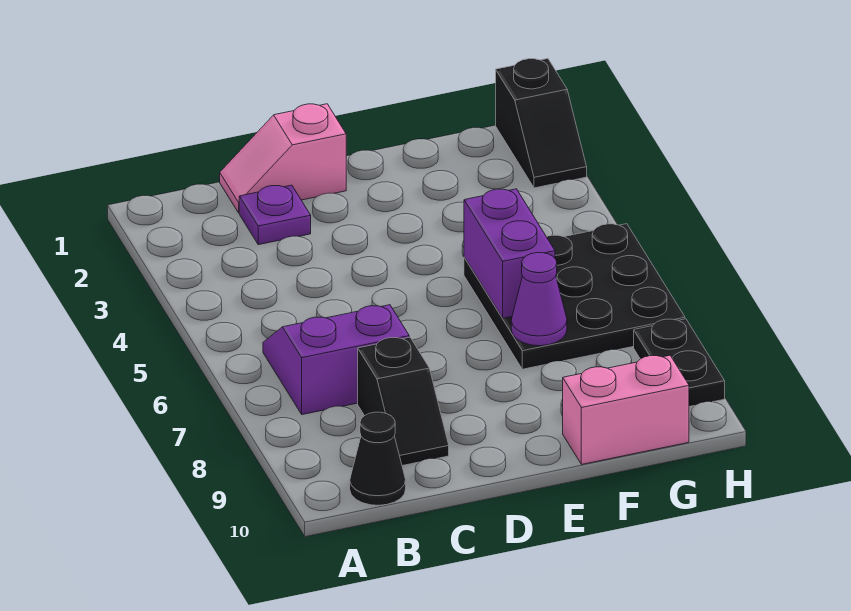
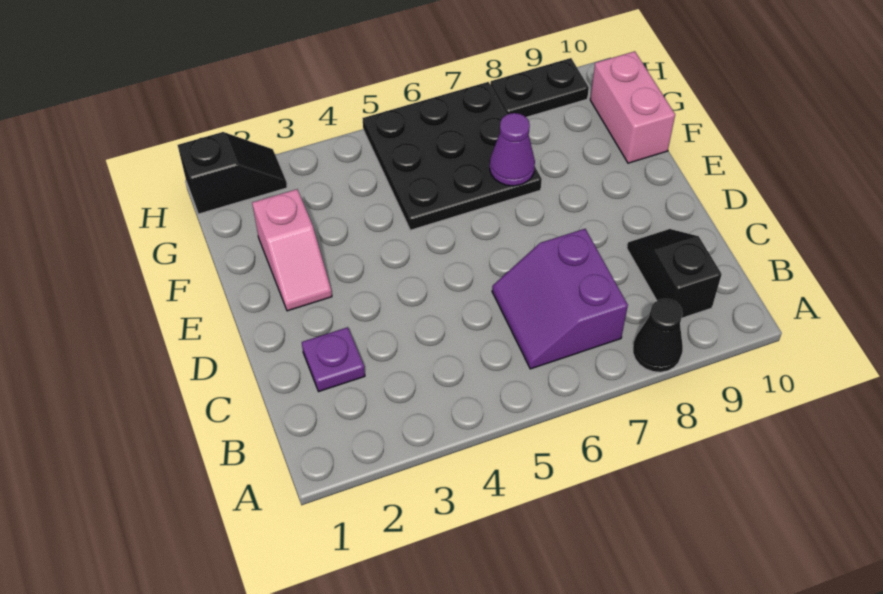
black 1x1 cone [350,412,406,505] -> black 1x1 cone moved to [633,299,683,372]
pink 1x2 slope [220,104,346,213] -> pink 1x2 slope moved to [252,189,332,311]
black 1x2 slope [358,337,449,466] -> black 1x2 slope turned to [627,229,722,318]
purple 1x2 brick [464,189,555,318] -> none

